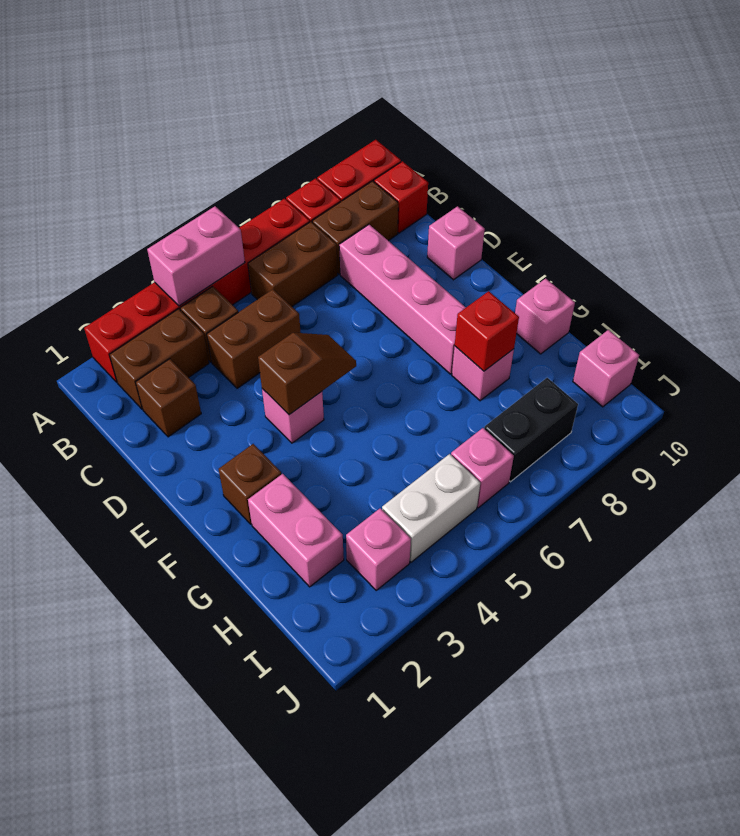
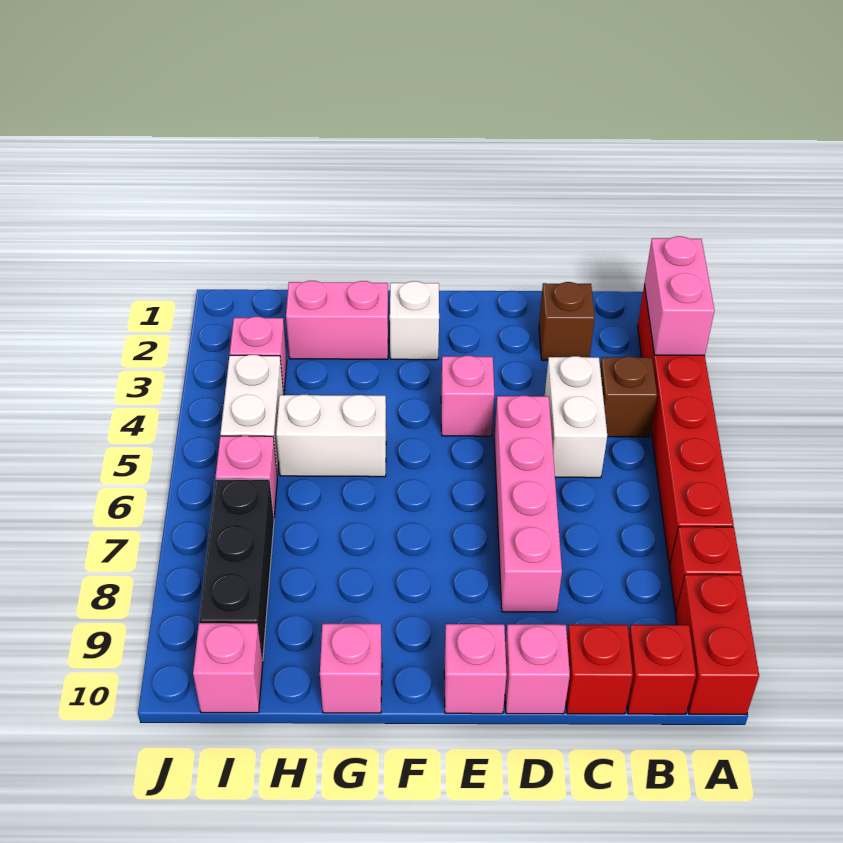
pink 1x2 brick [147,206,245,306] -> pink 1x2 brick moved to [644,236,714,355]
brown 1x2 brick [109,309,209,409] -> none
brown 1x2 brick [248,222,337,306] -> none
brown 1x2 brick [312,181,398,274] -> none
brown 1x2 brick [207,289,301,388] -> white 1x2 brick [545,356,607,478]
pink 1x4 brick [339,225,466,374] -> pink 1x4 brick turned to [494,396,562,612]
brown 1x2 slope [258,333,356,415] -> none
brown 1x1 brick [219,444,281,524] -> white 1x1 brick [390,281,439,360]
none -> white 1x2 brick [276,395,386,477]
pink 1x1 brick [452,346,514,401] -> pink 1x1 brick moved to [444,624,507,714]
red 1x1 brick [455,291,519,371] -> red 1x1 brick moved to [566,625,633,714]
black 1x2 brick [484,378,578,482] -> black 1x3 brick [199,479,274,661]

